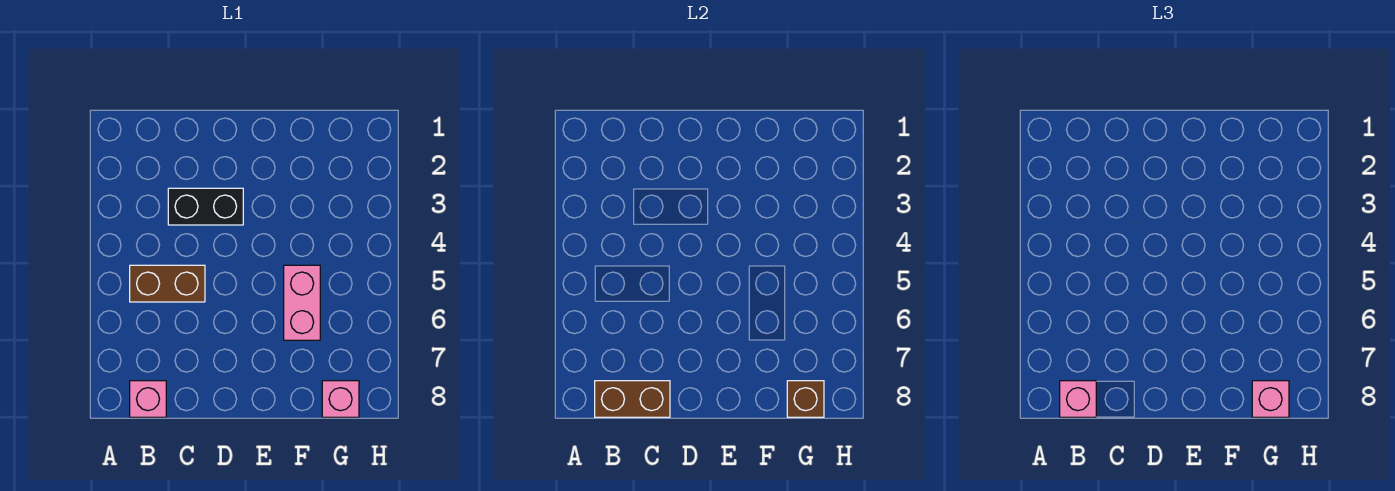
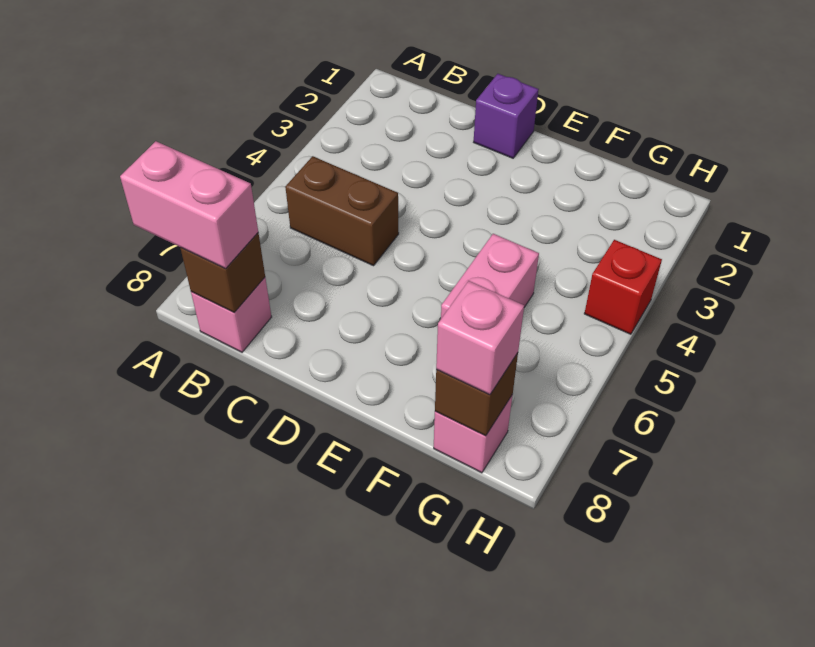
brown 1x2 brick [595,381,670,417] -> brown 1x1 brick [180,233,265,312]
pink 1x1 brick [1060,381,1096,417] -> pink 1x2 brick [120,141,258,269]
black 1x2 brick [168,188,243,225] -> none
none -> purple 1x1 brick [474,74,539,158]
none -> red 1x1 brick [584,240,662,334]

